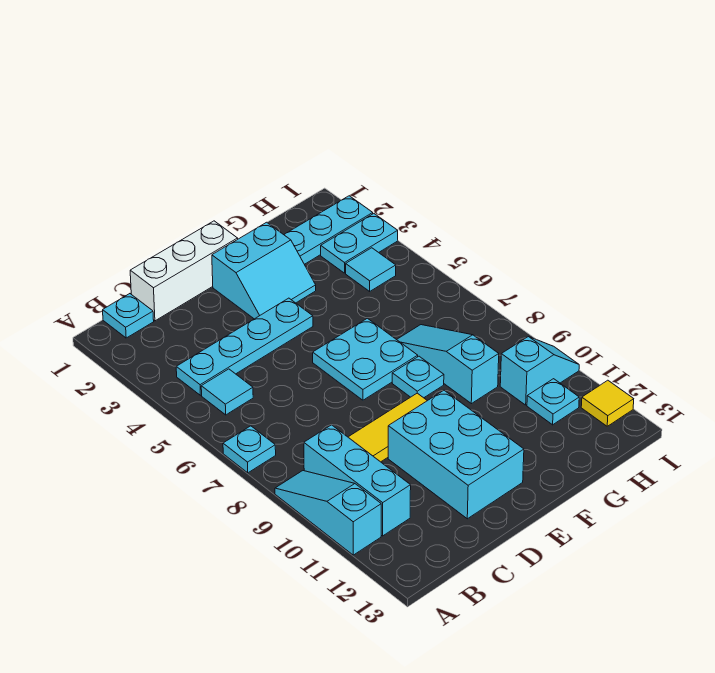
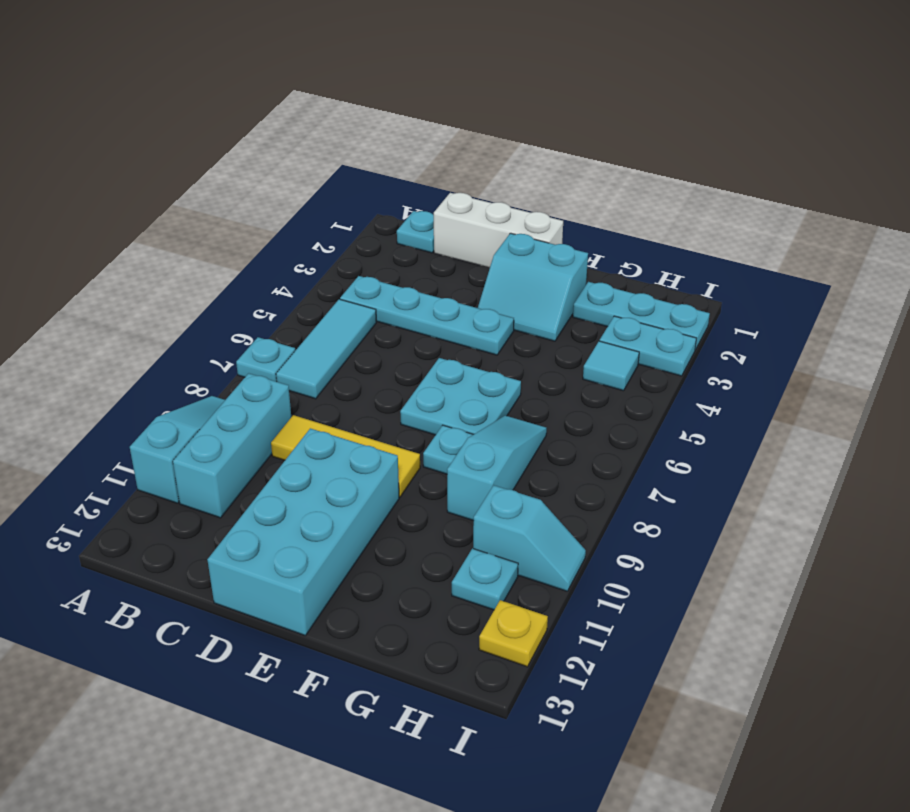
cyan 1x1 tile [201,369,253,415] -> cyan 1x3 tile [276,299,376,399]
cyan 2x3 brick [388,390,524,519] -> cyan 2x4 brick [207,428,399,636]
yellow 1x1 tile [581,380,634,426] -> yellow 1x1 plate [479,600,548,667]

